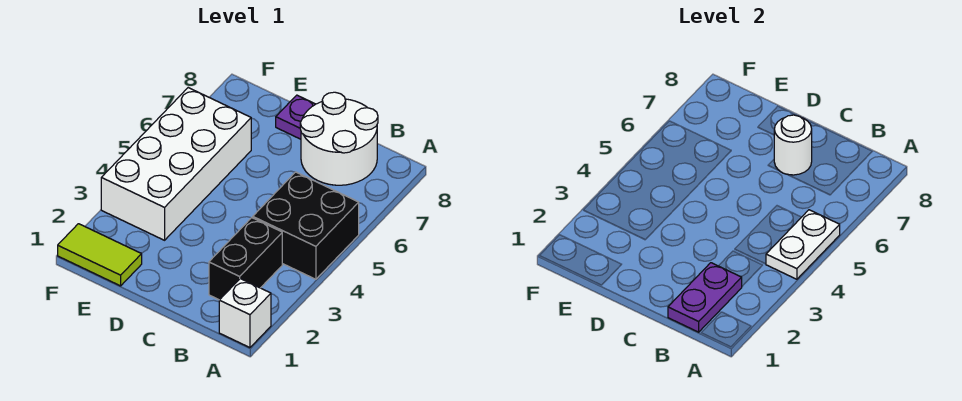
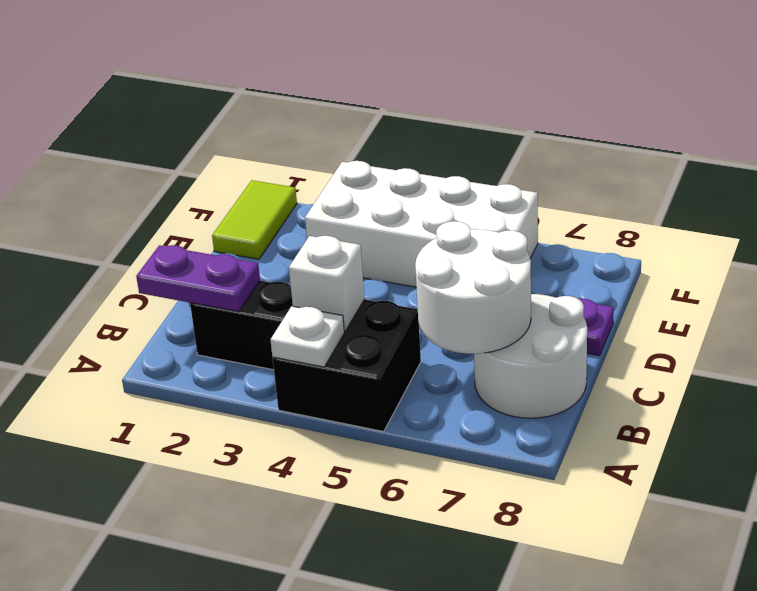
white 1x1 brick [219,279,271,348] -> white 1x1 brick moved to [289,236,365,331]
white 1x2 plate [766,210,840,279] -> white 1x1 plate [270,306,344,367]
white 1x1 round brick [774,115,812,175] -> white 2x2 round brick [415,221,531,354]

